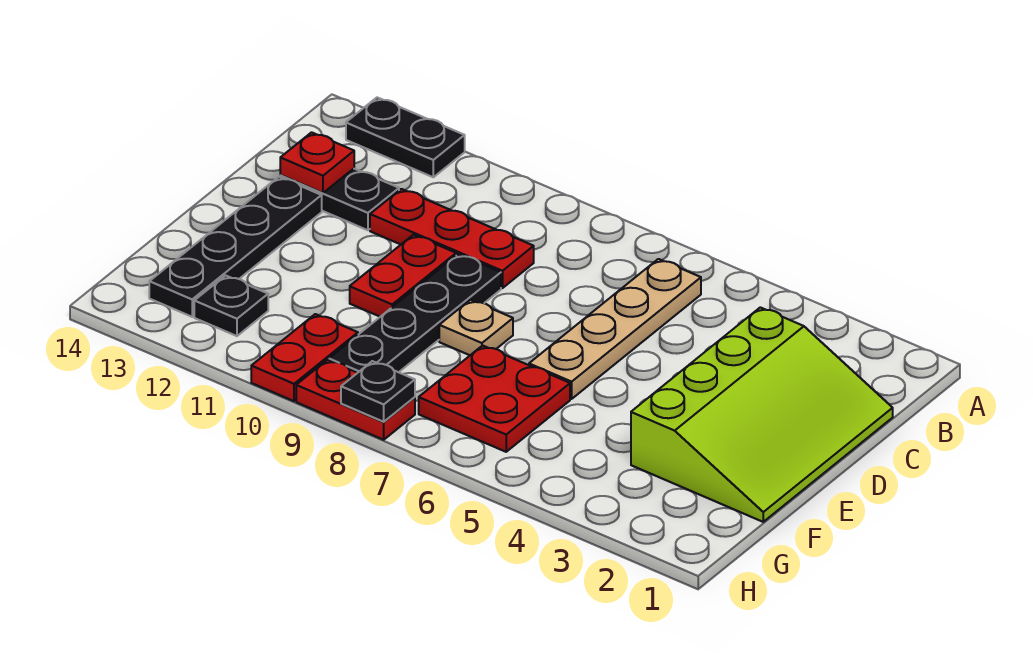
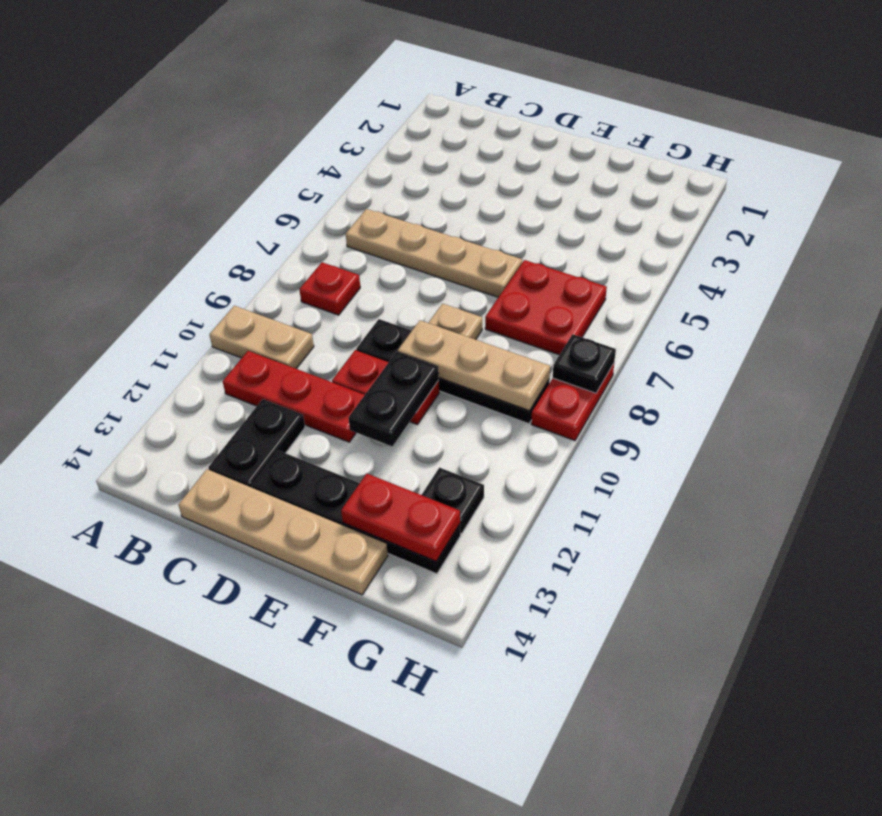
none -> tan 1x2 plate [209,306,314,369]
black 1x2 plate [346,97,465,177] -> black 1x2 plate moved to [349,352,439,446]
lime 3x4 slope [631,307,893,522] -> none
red 1x3 plate [370,189,534,288] -> red 1x3 plate turned to [223,351,364,442]
red 1x1 plate [280,132,354,193] -> red 1x1 plate moved to [299,262,360,315]
none -> tan 1x4 plate [178,469,388,595]
none -> tan 1x3 plate [398,320,550,411]
red 1x2 plate [251,314,358,401] -> red 1x2 plate moved to [341,474,460,561]

